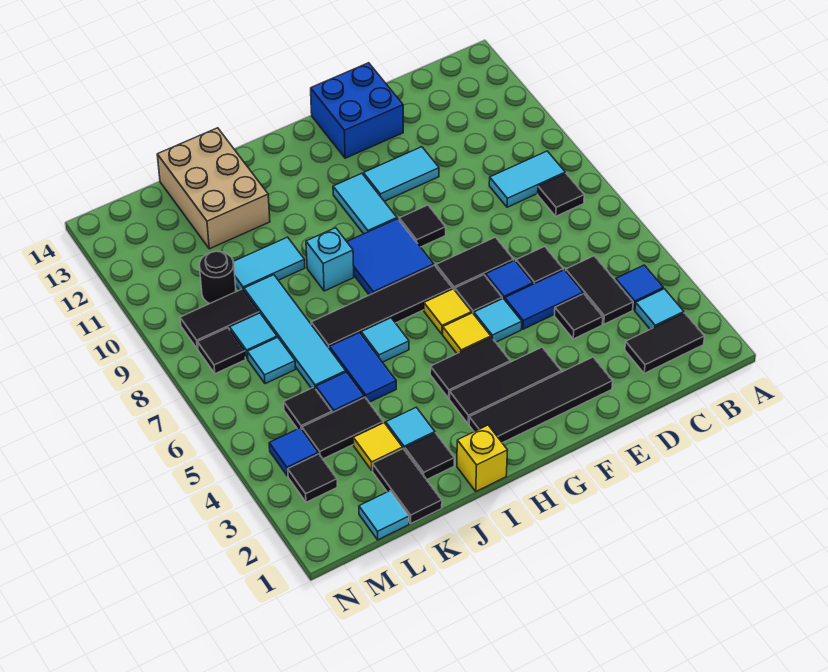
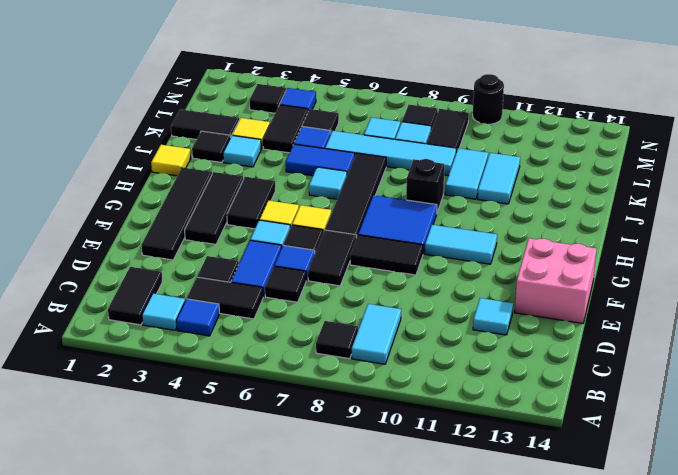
cyan 1x2 tile [363,147,439,201] -> cyan 1x2 tile moved to [478,153,520,204]
blue 2x2 brick [311,63,403,158] -> pink 2x2 brick [515,238,596,323]
black 1x1 tile [399,205,446,247] -> black 1x2 tile [350,235,423,275]
yellow 1x1 brick [457,425,508,491] -> yellow 1x1 tile [151,145,191,176]
cyan 1x1 brick [306,228,354,291] -> black 1x1 brick [406,159,444,212]
tan 2x3 brick [157,128,270,249] -> none
cyan 1x1 tile [359,491,409,540] -> cyan 1x1 tile moved to [473,298,513,335]
black 1x1 round brick [199,251,236,304] -> black 1x1 round brick moved to [473,74,504,124]

